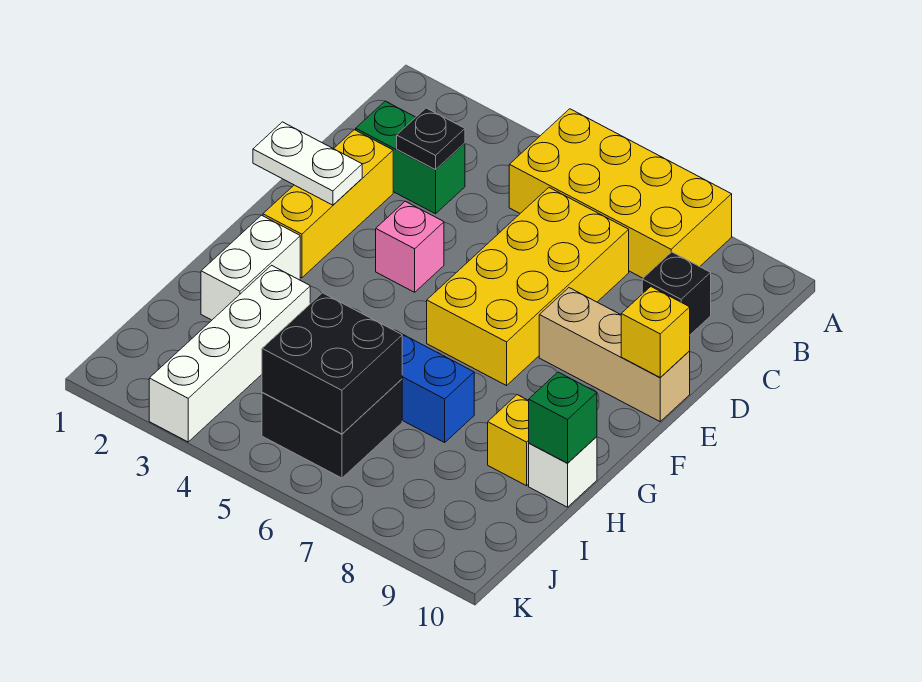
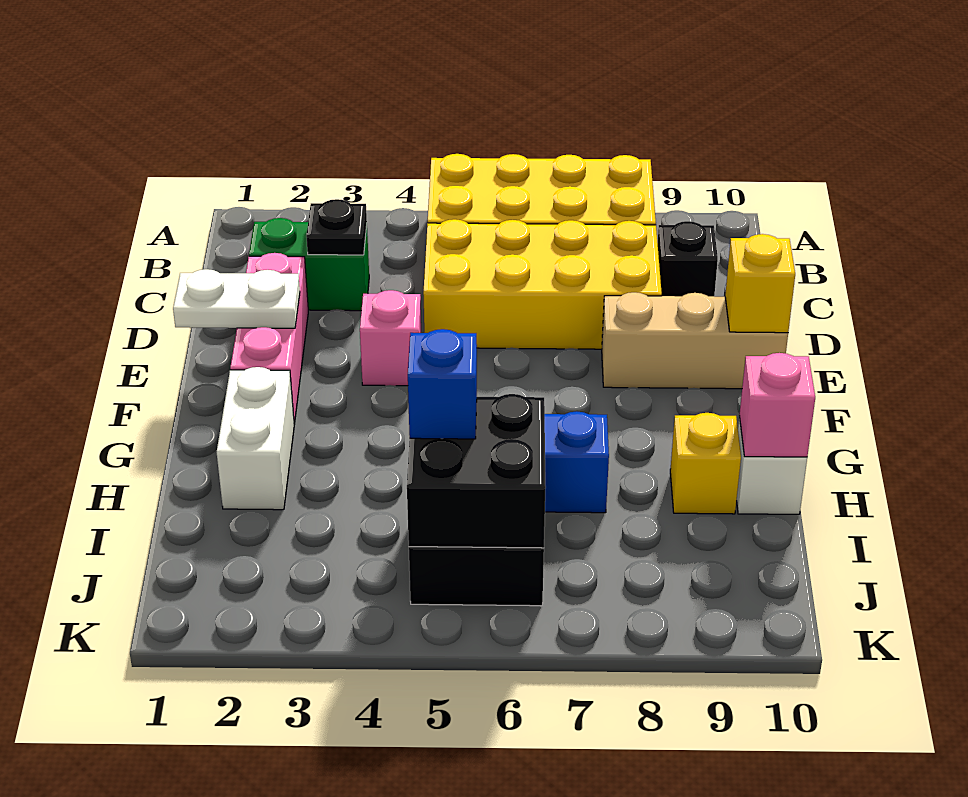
yellow 2x4 brick [427,188,629,386] -> yellow 2x4 brick turned to [423,219,662,349]
yellow 1x3 brick [263,130,393,278] -> pink 1x3 brick [230,253,308,424]
white 1x4 brick [149,265,310,442] -> none
green 1x1 brick [529,372,597,463] -> pink 1x1 brick [739,353,815,457]
none -> blue 1x1 brick [408,329,477,439]

